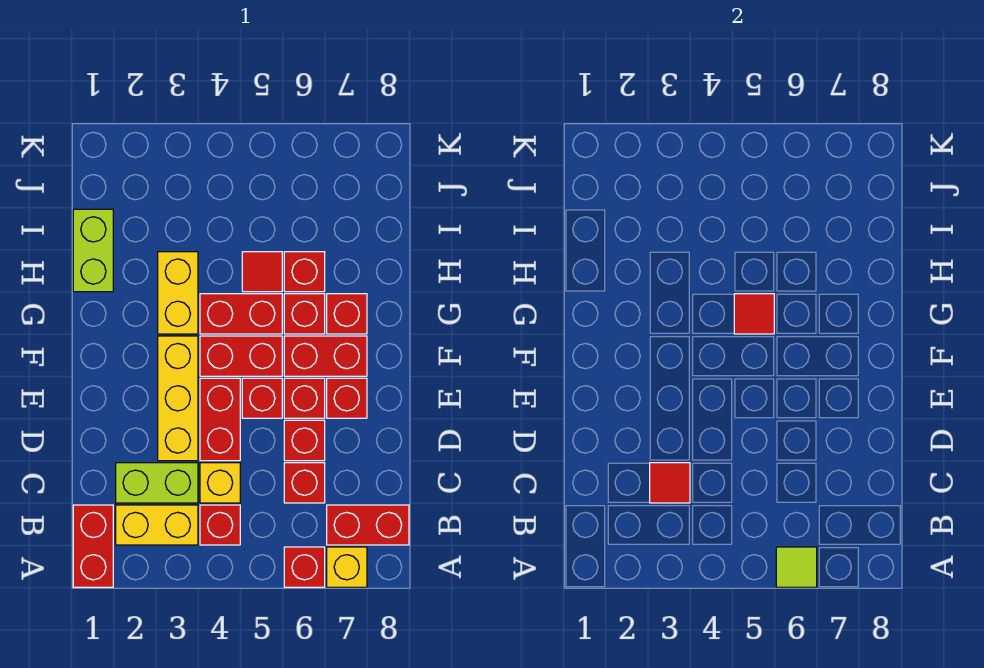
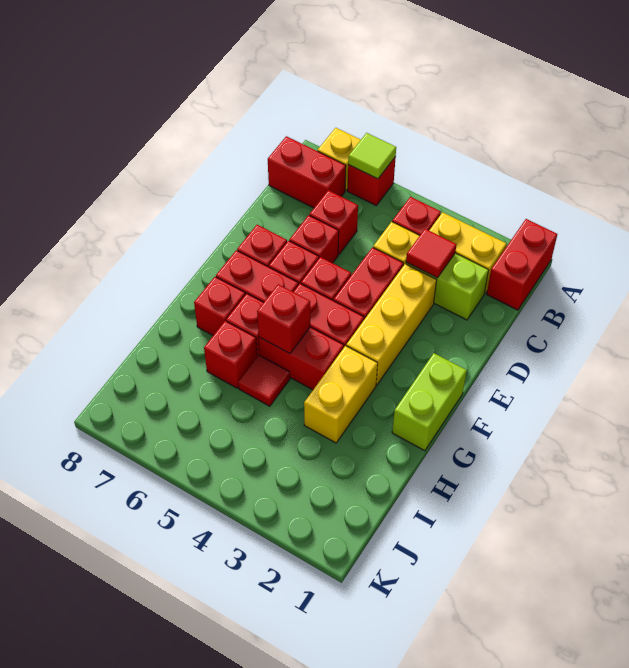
red 1x1 tile [734,294,774,334] -> red 1x1 brick [257,284,310,353]
lime 1x2 brick [73,209,113,292] -> lime 1x2 brick moved to [392,353,467,451]

